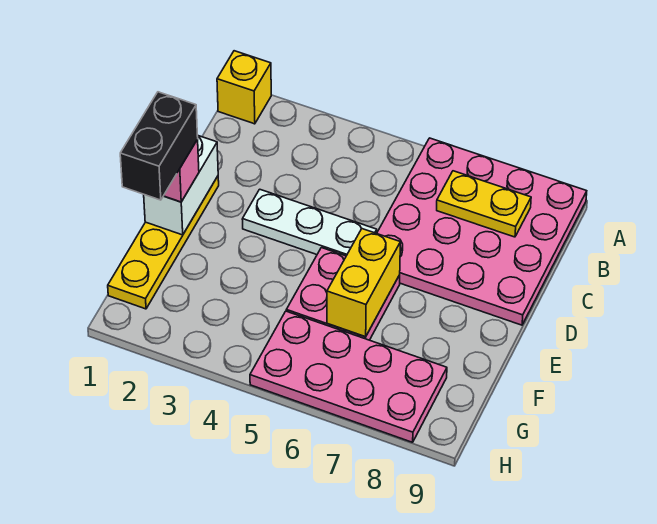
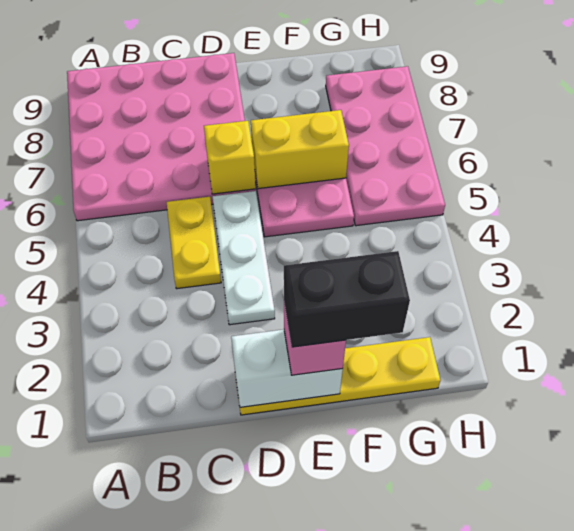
yellow 1x1 brick [217,51,271,124] -> yellow 1x1 brick moved to [204,121,256,194]
yellow 1x2 plate [437,171,531,237] -> yellow 1x2 plate moved to [167,197,221,289]

